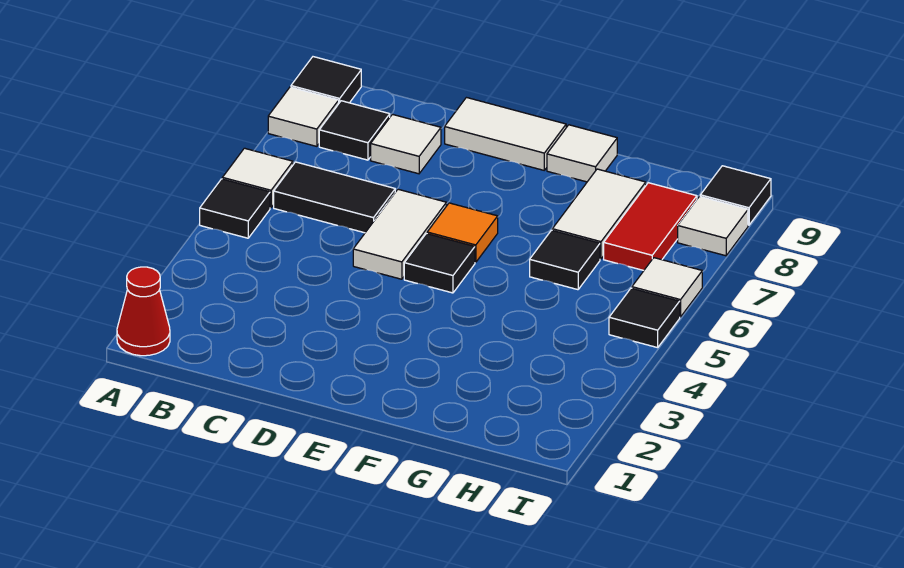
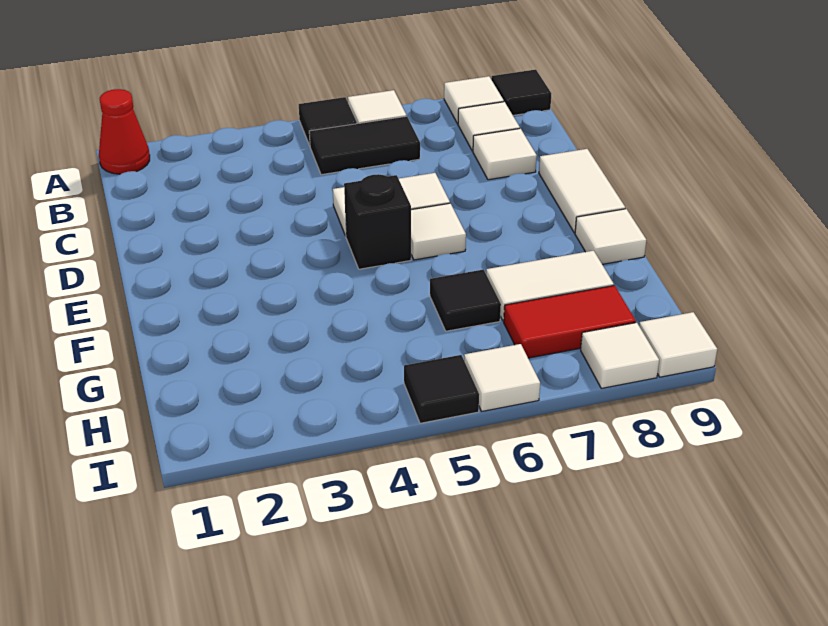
black 1x2 tile [274,162,395,233] -> black 1x2 tile turned to [309,116,420,175]
black 1x1 tile [319,101,390,160] -> white 1x1 tile [458,102,520,151]
black 1x1 tile [404,234,475,293] -> black 1x1 brick [344,174,411,269]
orange 1x1 tile [427,203,498,262] -> white 1x1 tile [411,203,466,260]
black 1x1 tile [700,166,771,225] -> white 1x1 tile [639,312,717,377]

